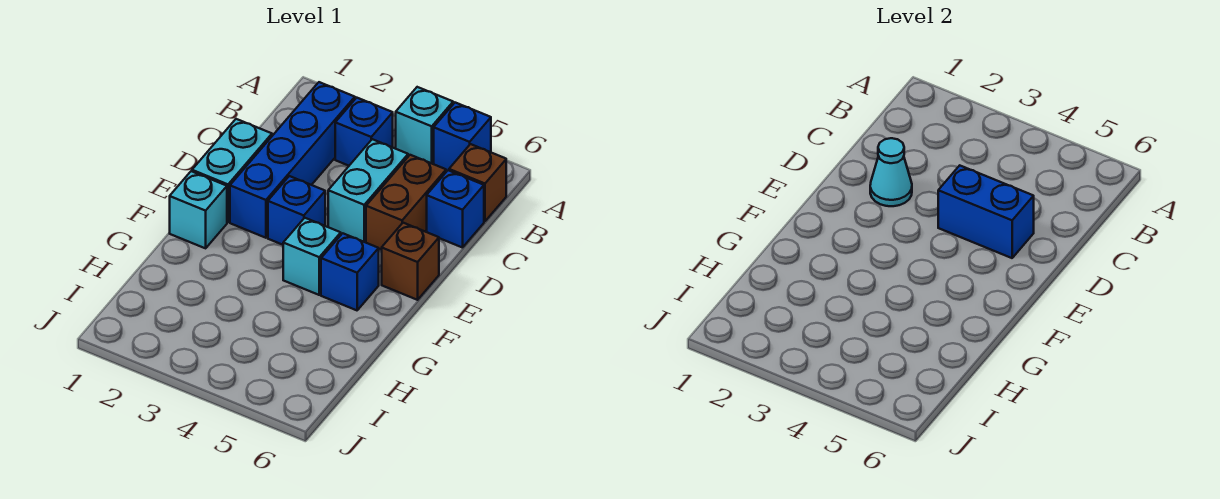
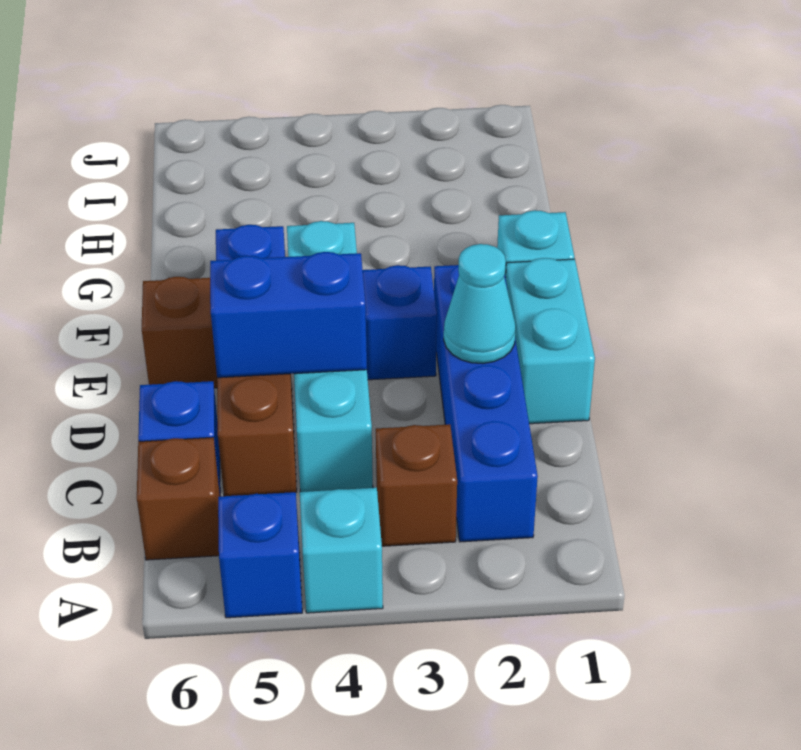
blue 1x1 brick [335,98,393,166] -> brown 1x1 brick [376,424,457,546]

